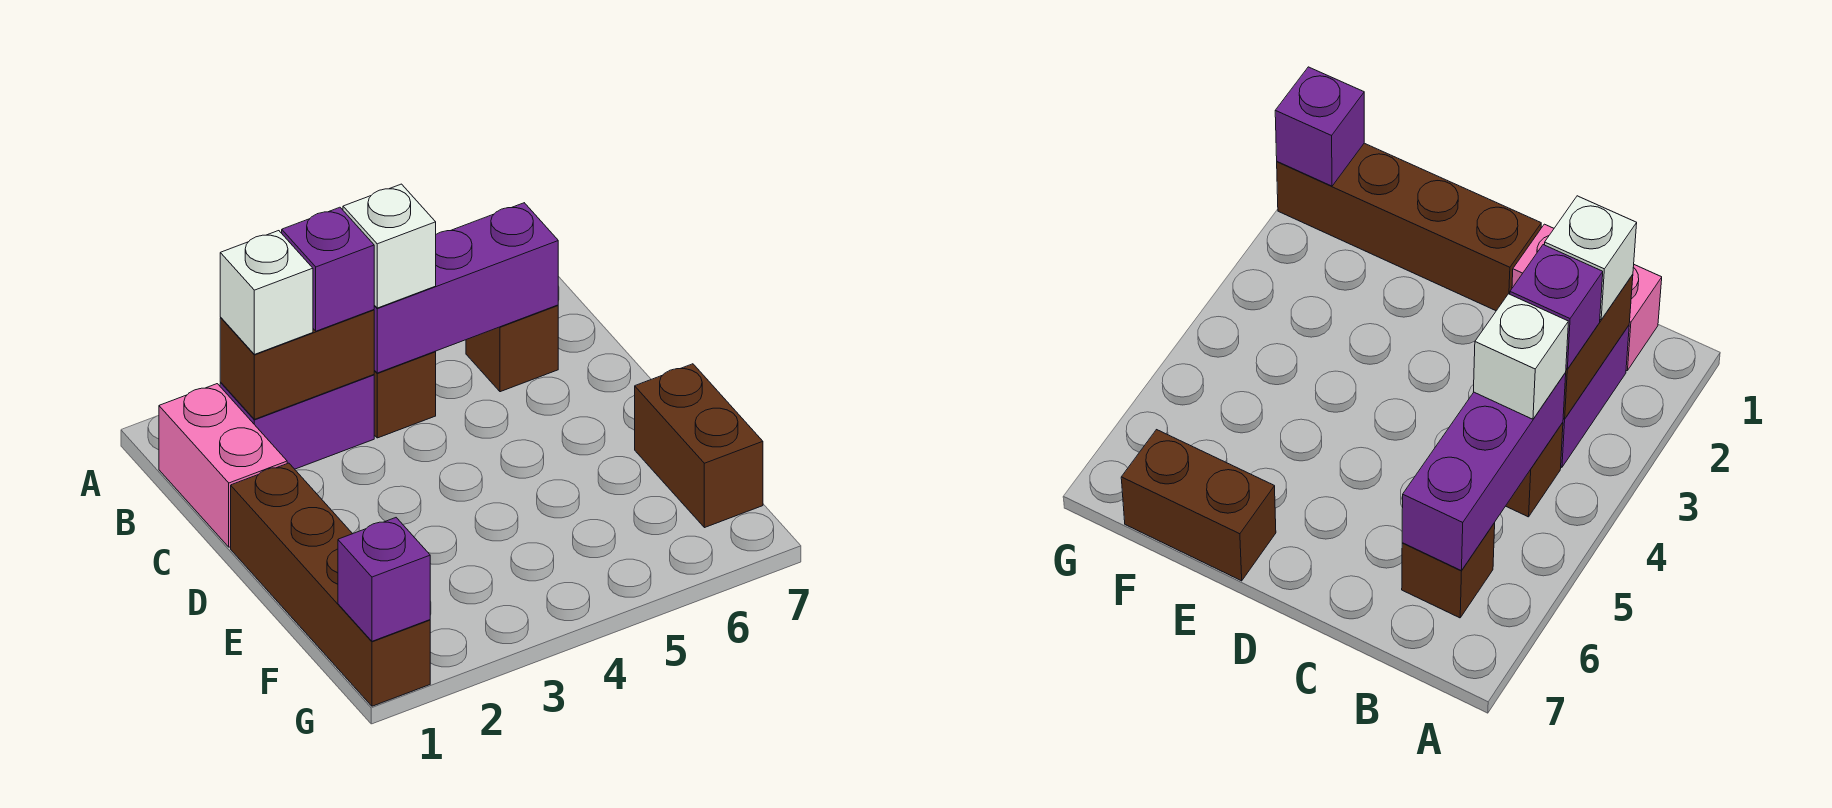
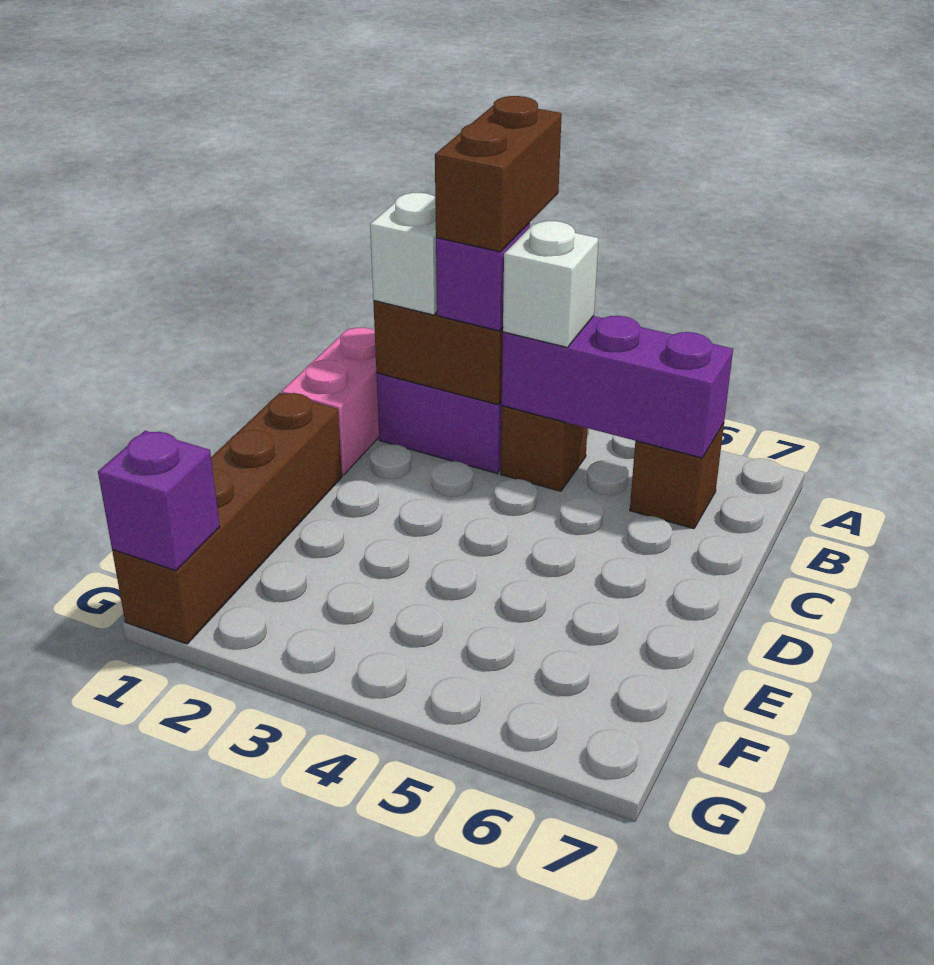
brown 1x2 brick [635,364,763,528] -> brown 1x2 brick moved to [435,96,562,252]

